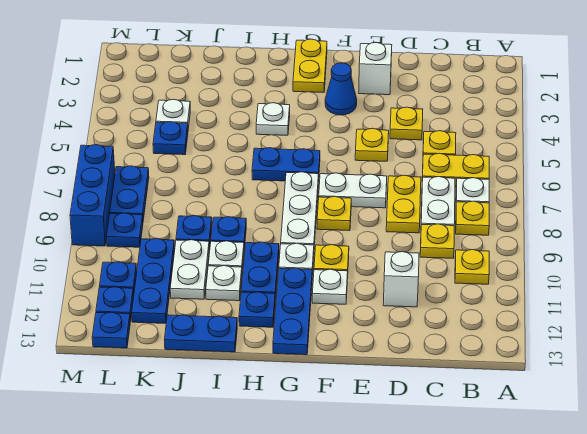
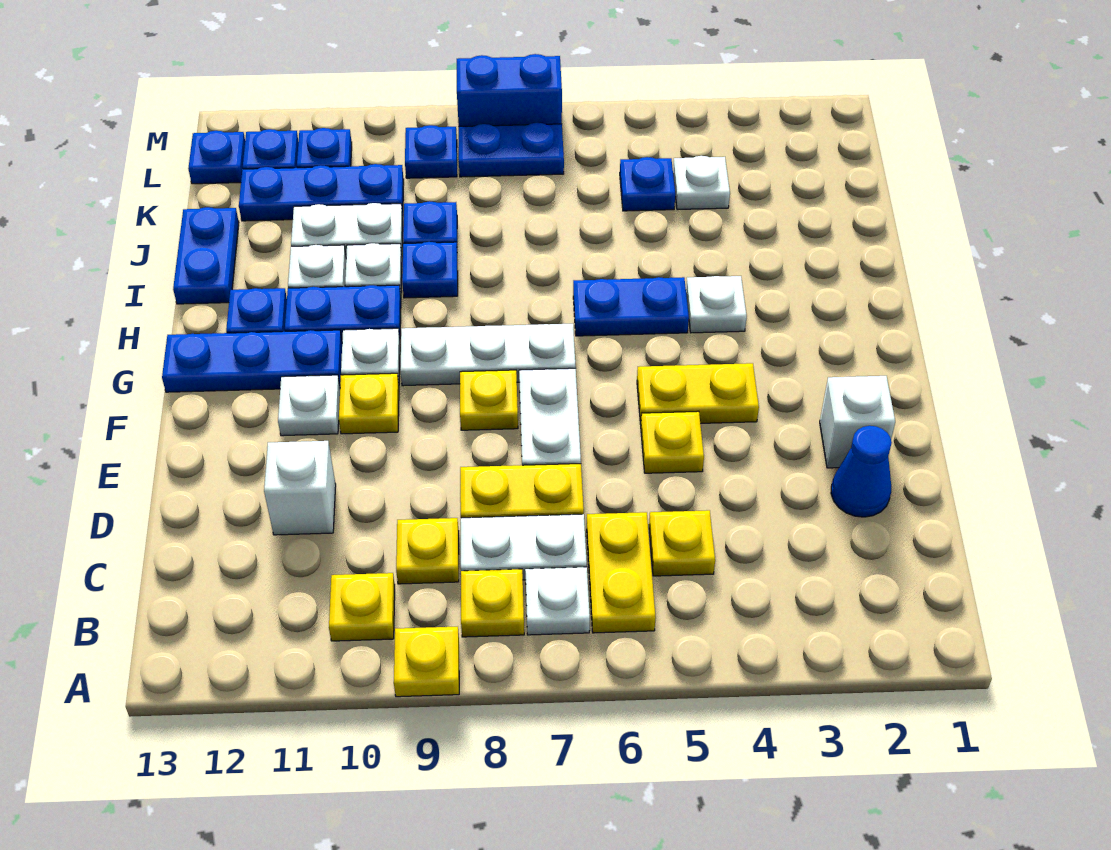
yellow 1x1 plate [390,107,423,140] -> yellow 1x1 plate moved to [394,627,459,697]
blue 1x1 cone [325,63,357,115] -> blue 1x1 cone moved to [831,426,892,517]
yellow 1x2 plate [293,39,327,92] -> yellow 1x2 plate moved to [637,363,759,424]
blue 1x2 plate [252,148,320,182] -> blue 1x2 plate turned to [573,277,689,336]
blue 1x3 brick [70,145,115,246] -> blue 1x2 brick [457,54,562,127]

